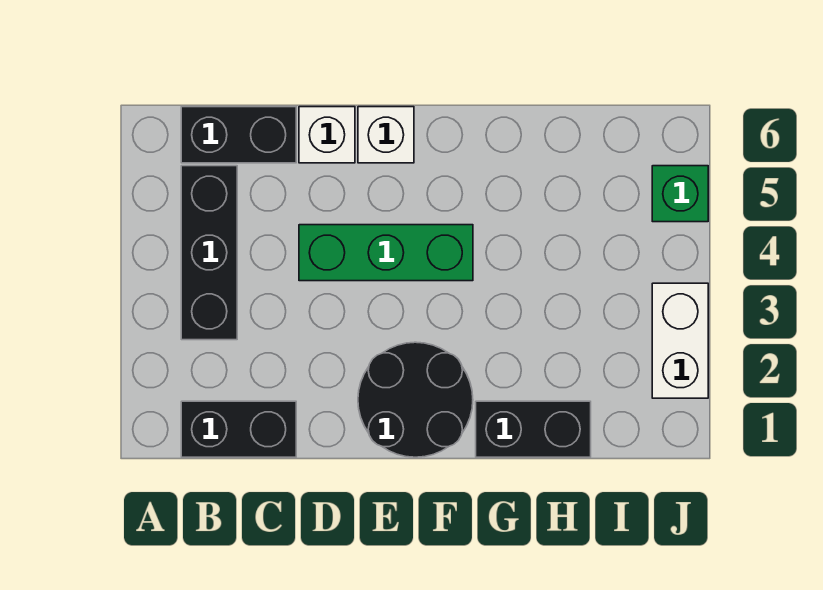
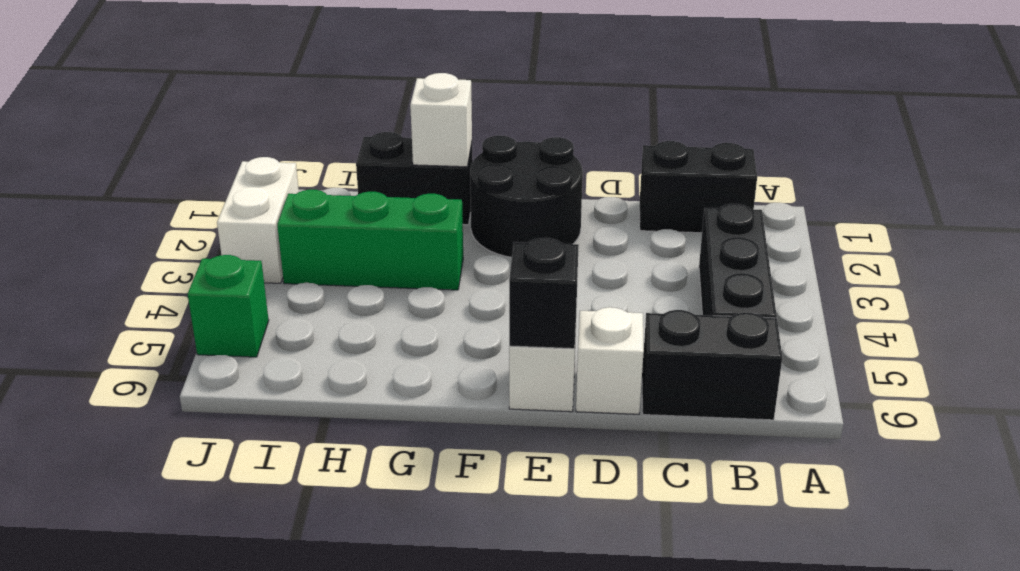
green 1x3 brick [299,225,473,281] -> green 1x3 brick moved to [277,190,463,290]
none -> black 1x1 brick [509,238,579,349]
none -> white 1x1 brick [410,73,472,167]

